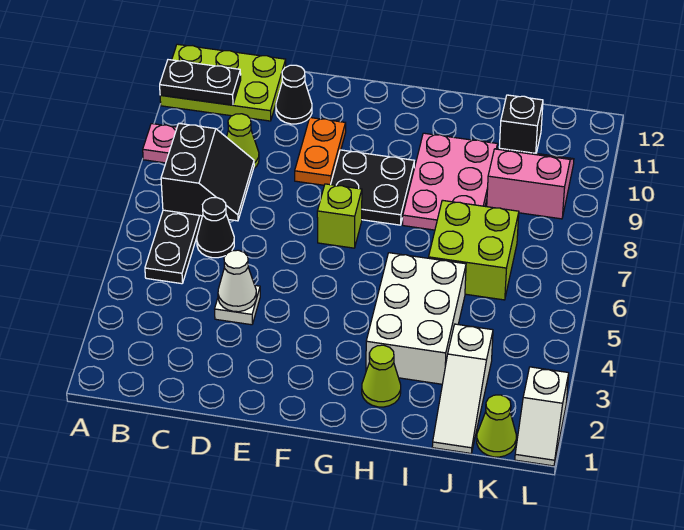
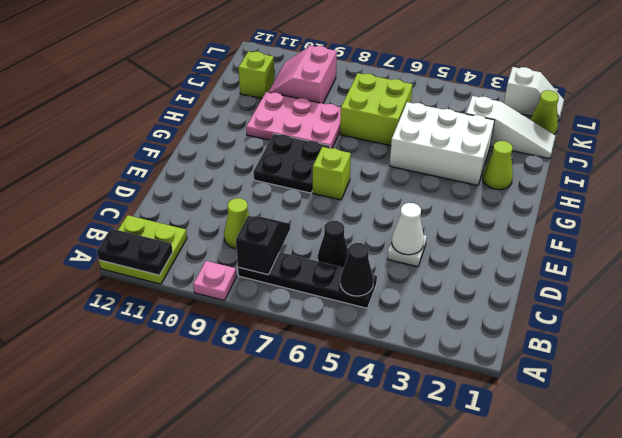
lime 2x3 plate [160,44,286,121] -> lime 2x2 plate [99,215,187,284]
black 1x2 plate [160,60,241,105] -> black 1x2 plate turned to [97,229,173,275]
black 2x2 slope [161,123,254,221] -> black 1x2 slope [236,216,290,275]
black 1x1 cone [276,65,312,124] -> black 1x1 cone moved to [340,243,374,296]
orange 1x2 plate [295,118,346,185] -> none
black 1x1 brick [499,95,543,153] -> lime 1x1 brick [239,51,274,99]

